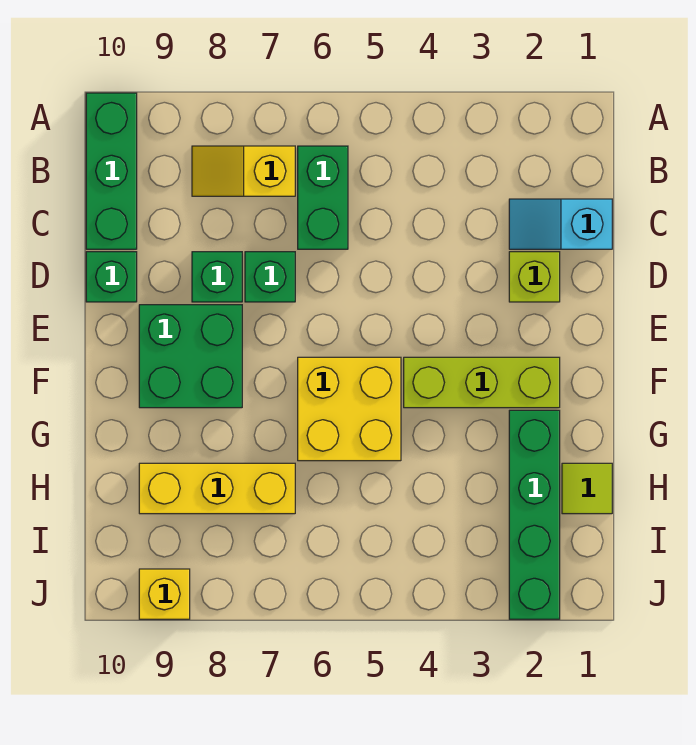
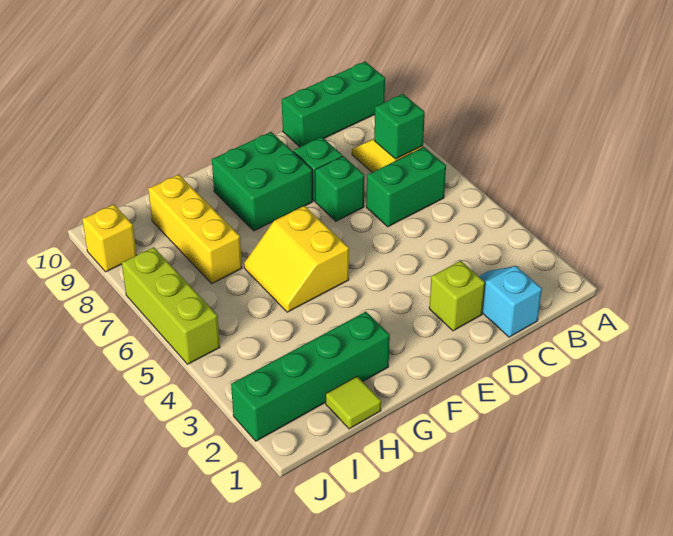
green 1x1 brick [86,252,137,302] -> green 1x1 brick moved to [374,94,425,159]
lime 1x3 brick [404,357,560,408] -> lime 1x3 brick moved to [122,247,220,364]
yellow 2x2 brick [298,357,401,461] -> yellow 2x2 slope [244,206,349,312]

